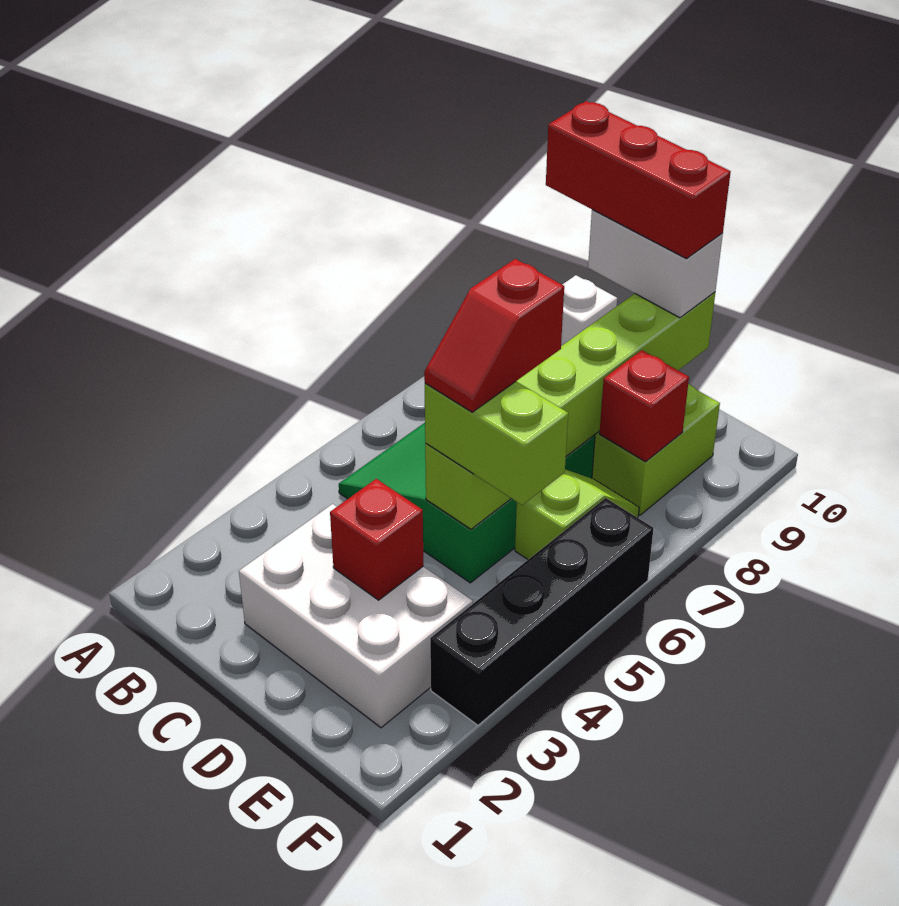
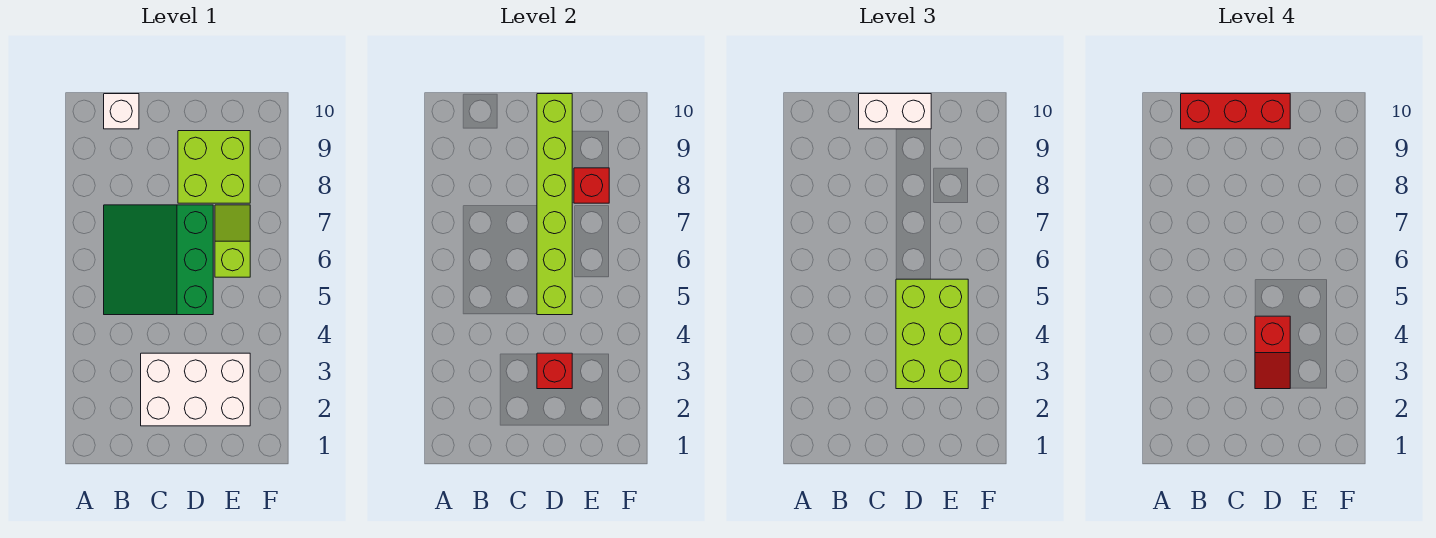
lime 1x2 brick [425,382,568,505] -> lime 2x3 brick [896,279,968,389]
red 1x2 slope [424,259,564,412] -> red 1x2 slope moved to [1255,316,1290,389]
black 1x4 brick [430,498,654,725] -> none

